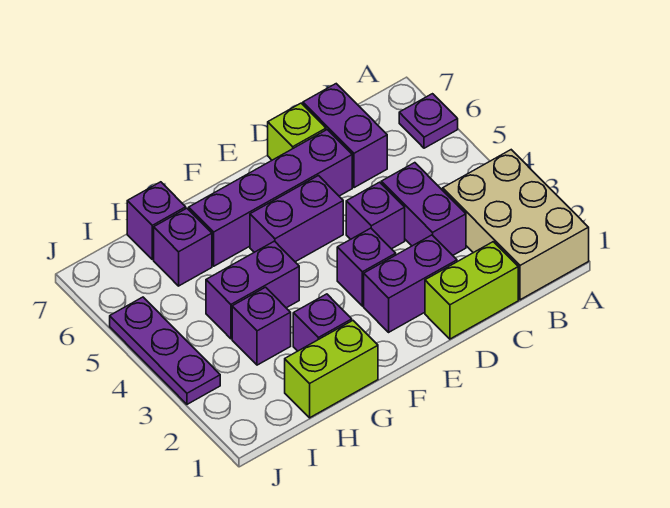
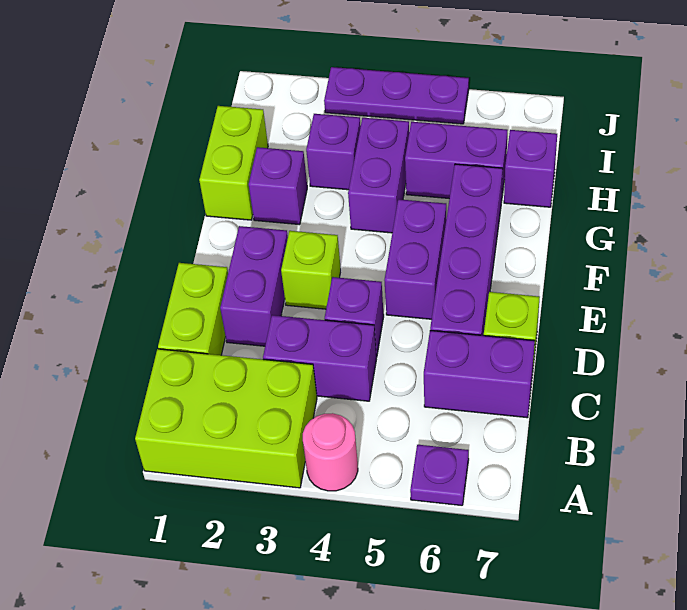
tan 2x3 brick [443,150,589,300] -> lime 2x3 brick [135,349,317,488]
none -> pink 1x1 round brick [303,413,358,491]
purple 1x1 brick [337,228,396,306] -> lime 1x1 brick [281,231,341,309]
purple 1x1 brick [154,208,212,286] -> purple 1x2 brick [405,122,507,203]

